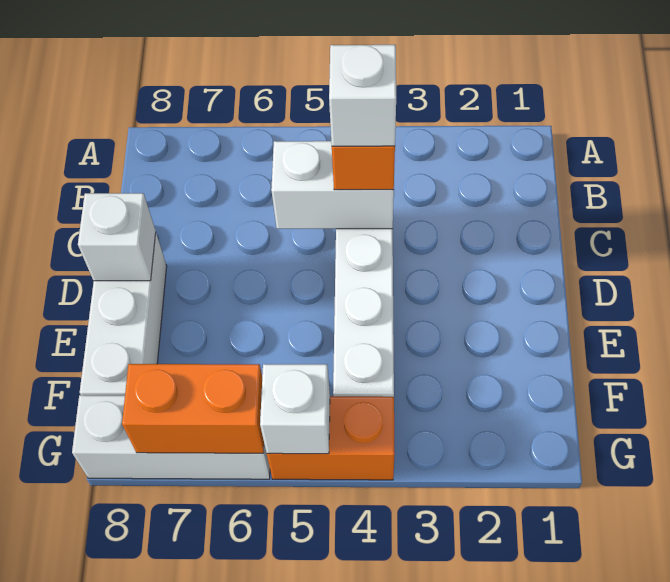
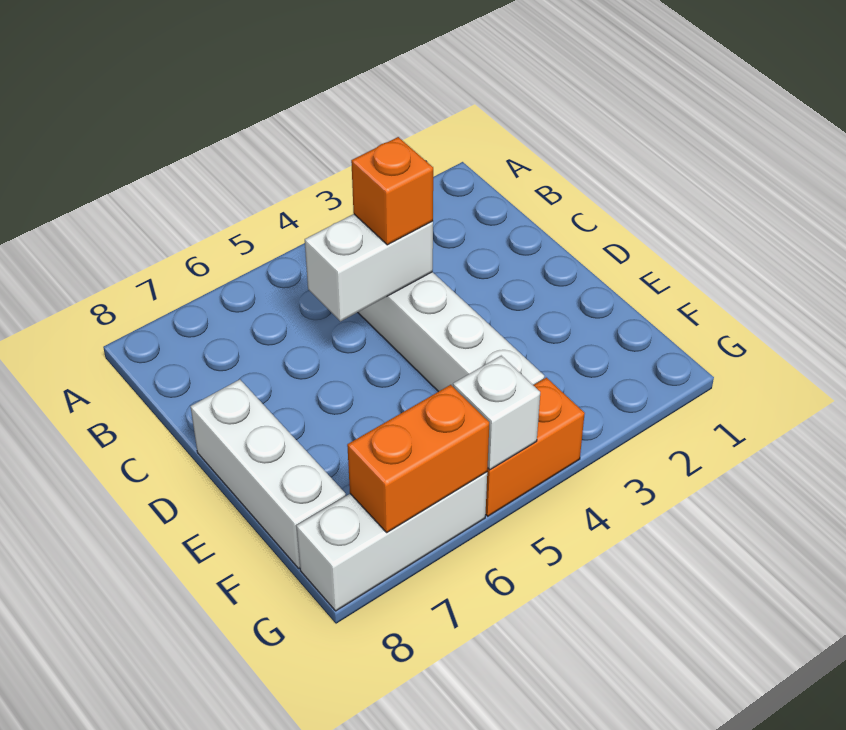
white 1x1 brick [329,45,396,146] -> none
white 1x1 brick [78,193,156,281] -> none

